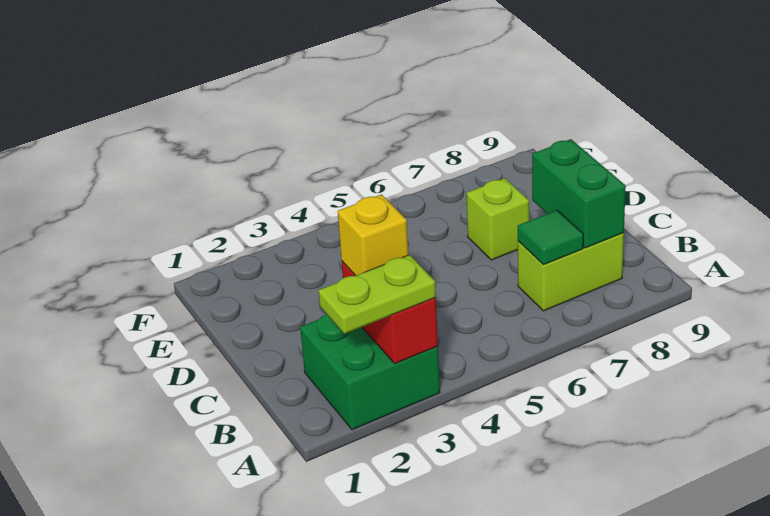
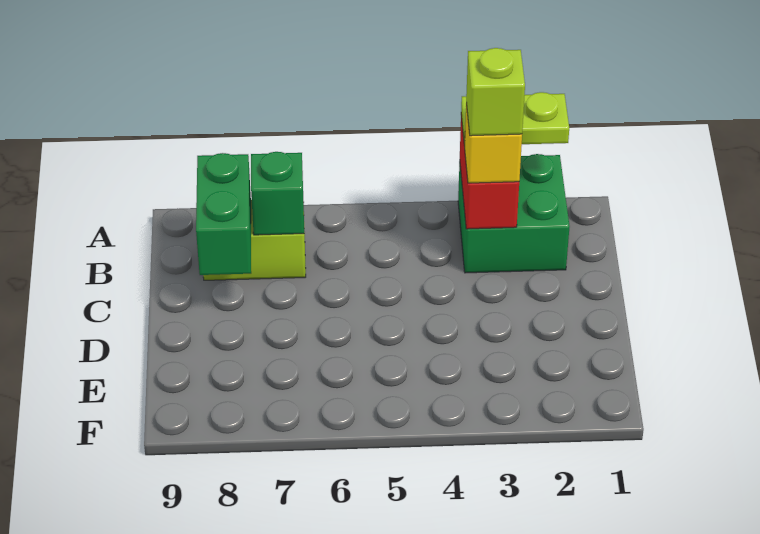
green 1x1 tile [518,210,583,265] -> green 1x1 brick [251,152,304,235]
lime 1x1 brick [467,178,529,260] -> lime 1x1 brick moved to [466,48,525,136]

